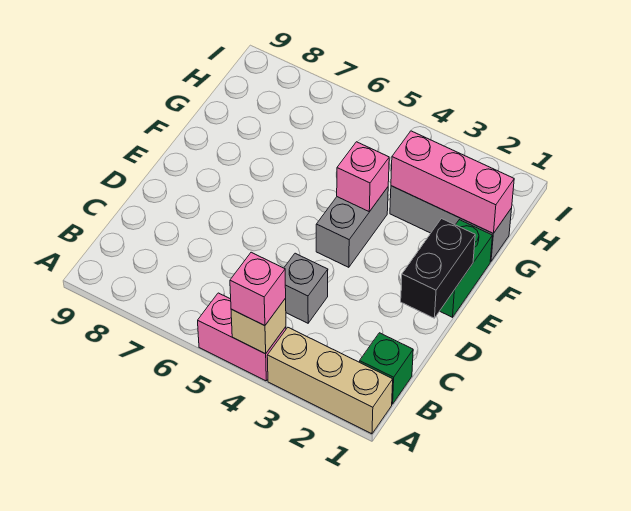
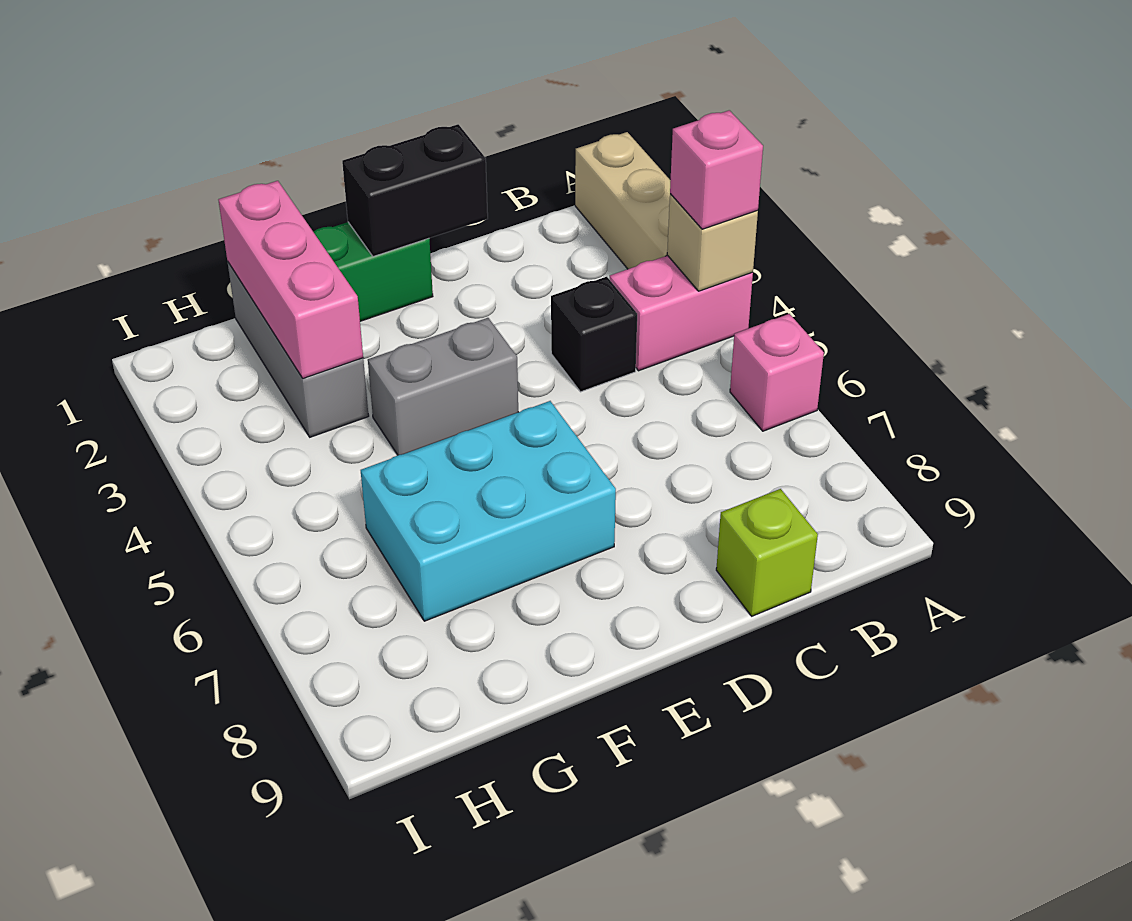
pink 1x2 brick [198,293,286,381] -> pink 1x2 brick turned to [610,255,753,371]
green 1x1 brick [360,333,413,404] -> none
grey 1x1 brick [284,253,328,323] -> black 1x1 brick [551,277,637,392]
none -> lime 1x1 brick [716,489,818,616]
none -> cyan 2x3 brick [361,401,616,621]
pink 1x1 brick [337,142,389,212] -> pink 1x1 brick moved to [730,314,824,431]

